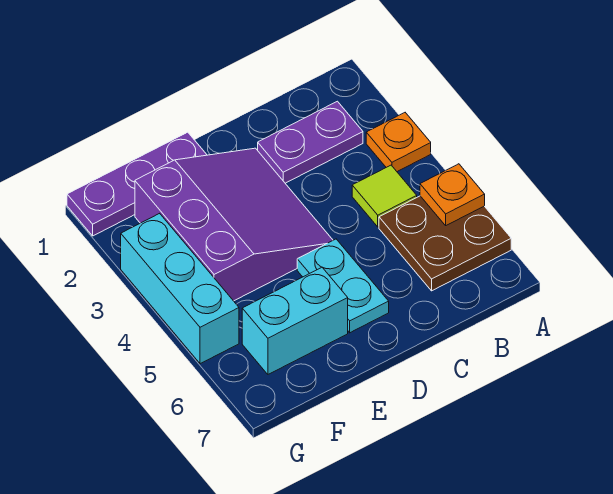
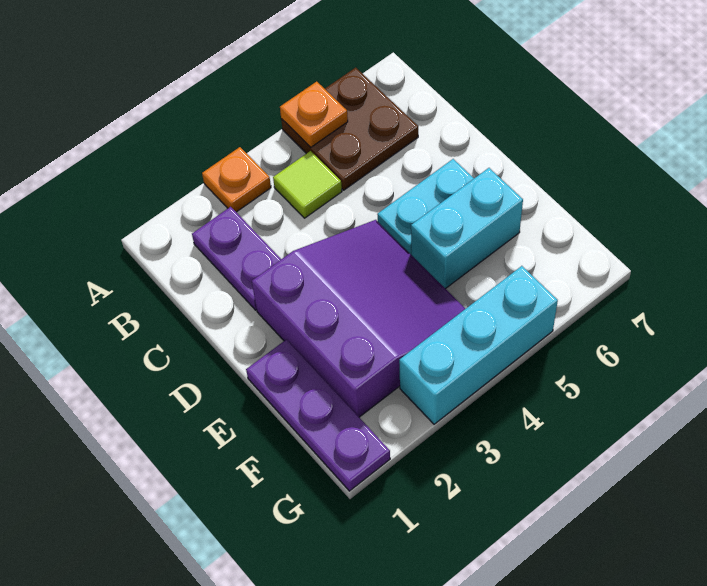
purple 3x3 slope [135,148,333,301] -> purple 3x3 slope turned to [252,220,465,417]
cyan 1x2 brick [242,268,348,374] -> cyan 1x2 brick turned to [411,168,523,289]

